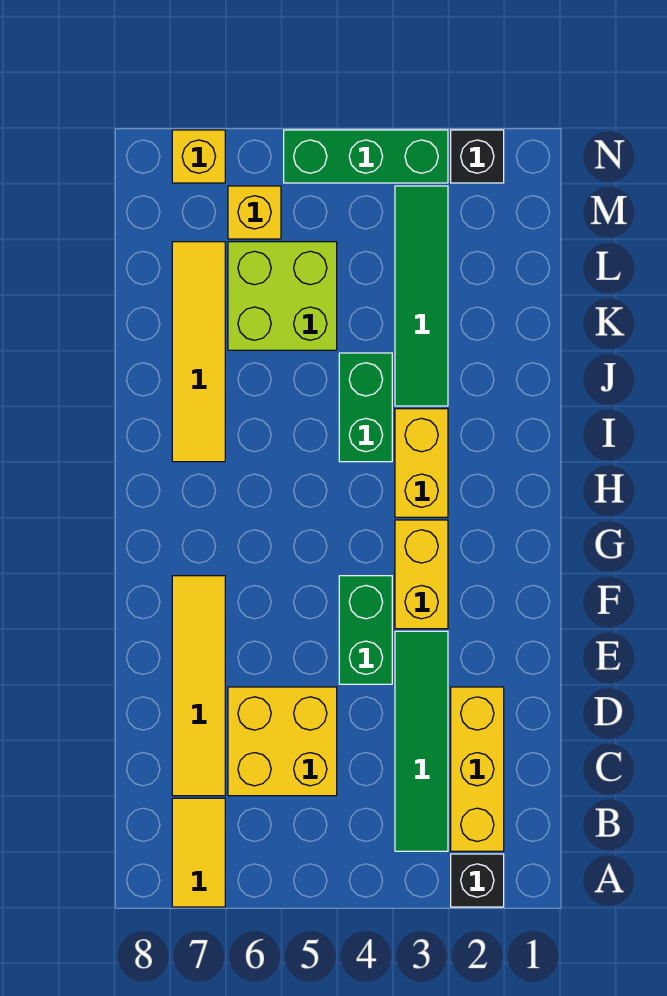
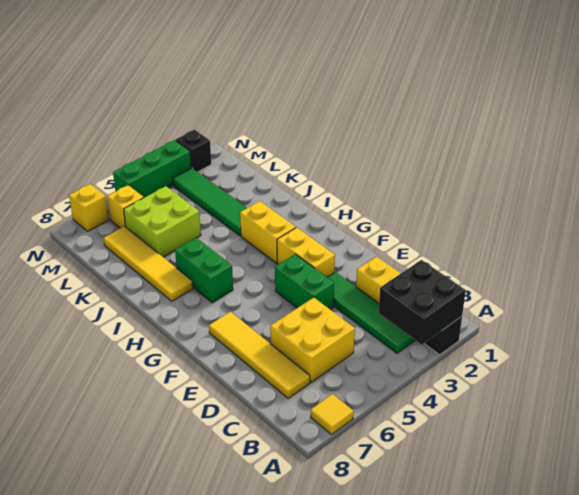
none -> black 2x2 brick [378,260,466,345]
yellow 1x2 tile [172,798,225,907] -> yellow 1x1 tile [311,394,354,435]
green 1x2 brick [339,353,392,462] -> green 1x2 brick moved to [175,238,233,303]

